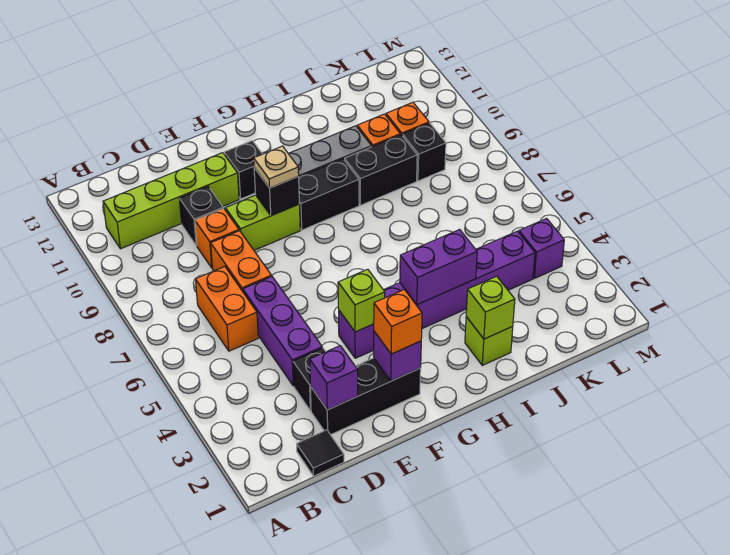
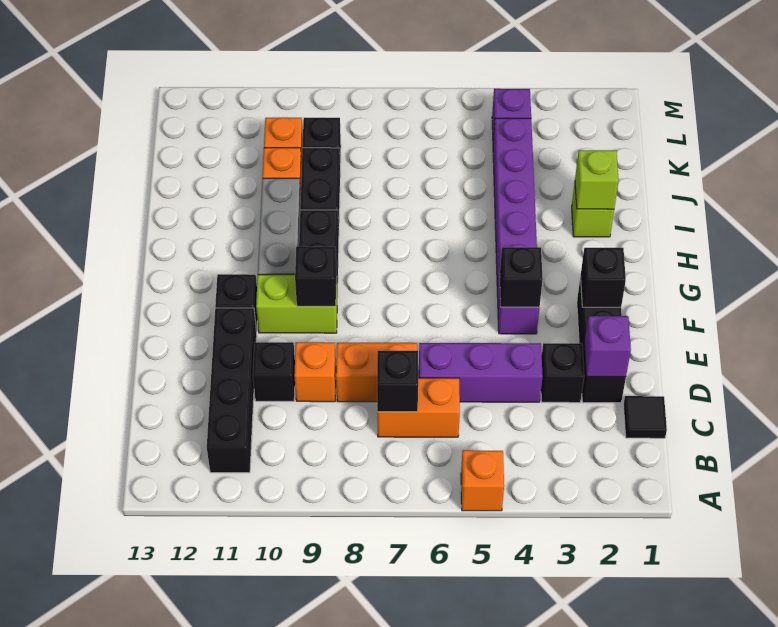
lime 1x4 brick [103,153,239,249] -> black 1x4 brick [207,308,257,473]
none -> black 1x1 brick [377,351,418,412]
lime 1x2 brick [225,195,300,250] -> lime 1x2 brick turned to [256,275,337,333]
purple 1x1 brick [374,332,421,381] -> black 1x1 brick [581,248,626,307]
orange 1x1 brick [374,290,422,354] -> orange 1x1 brick moved to [461,450,504,511]
lime 1x1 brick [338,269,385,332] -> black 1x1 brick [500,247,543,307]
tan 1x1 plate [254,146,299,188] -> none
purple 1x2 brick [400,229,477,305] -> none

